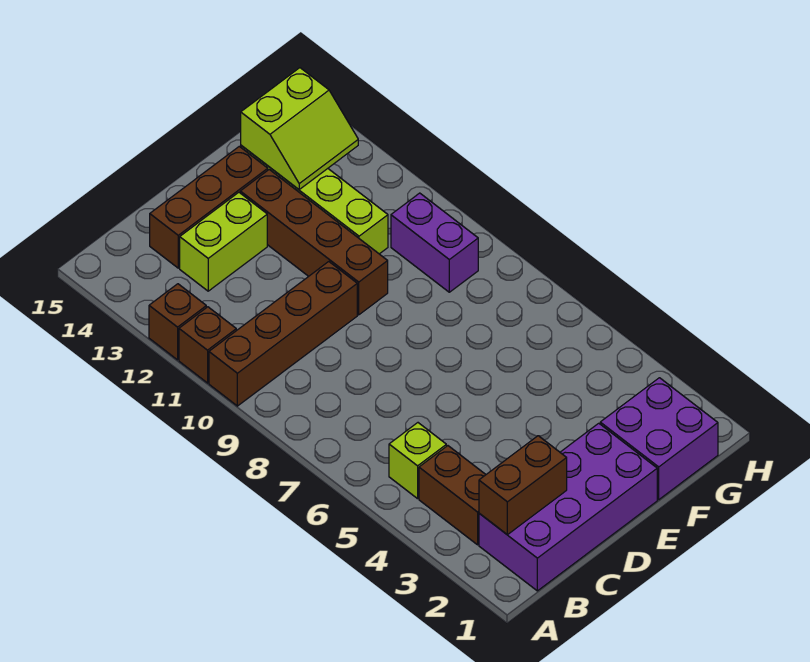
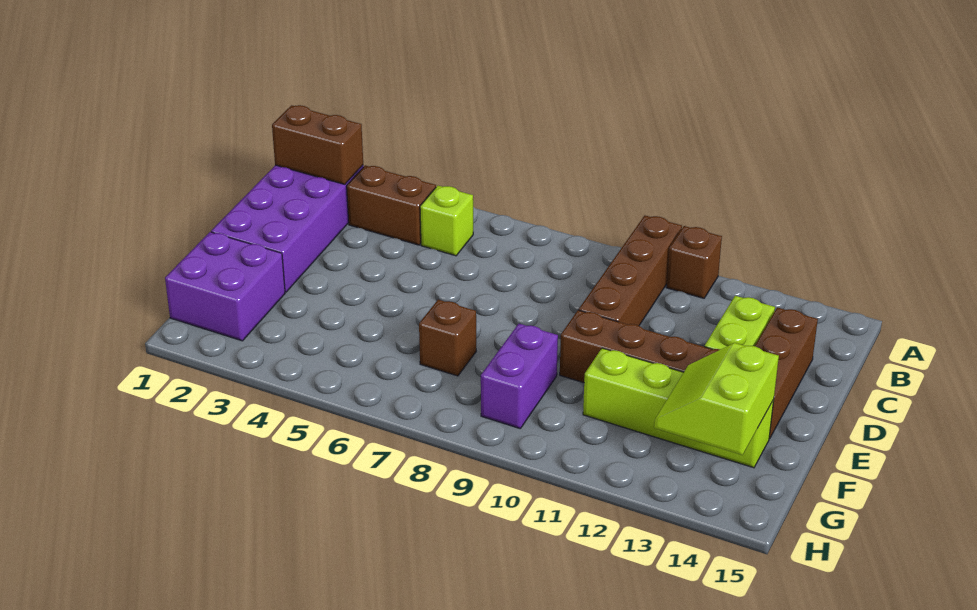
brown 1x1 brick [149,284,206,360] -> brown 1x1 brick moved to [419,300,476,376]
brown 1x2 brick [479,436,567,535] -> brown 1x2 brick turned to [272,105,363,184]
purple 1x2 brick [391,193,478,292] -> purple 1x2 brick turned to [481,324,558,428]

